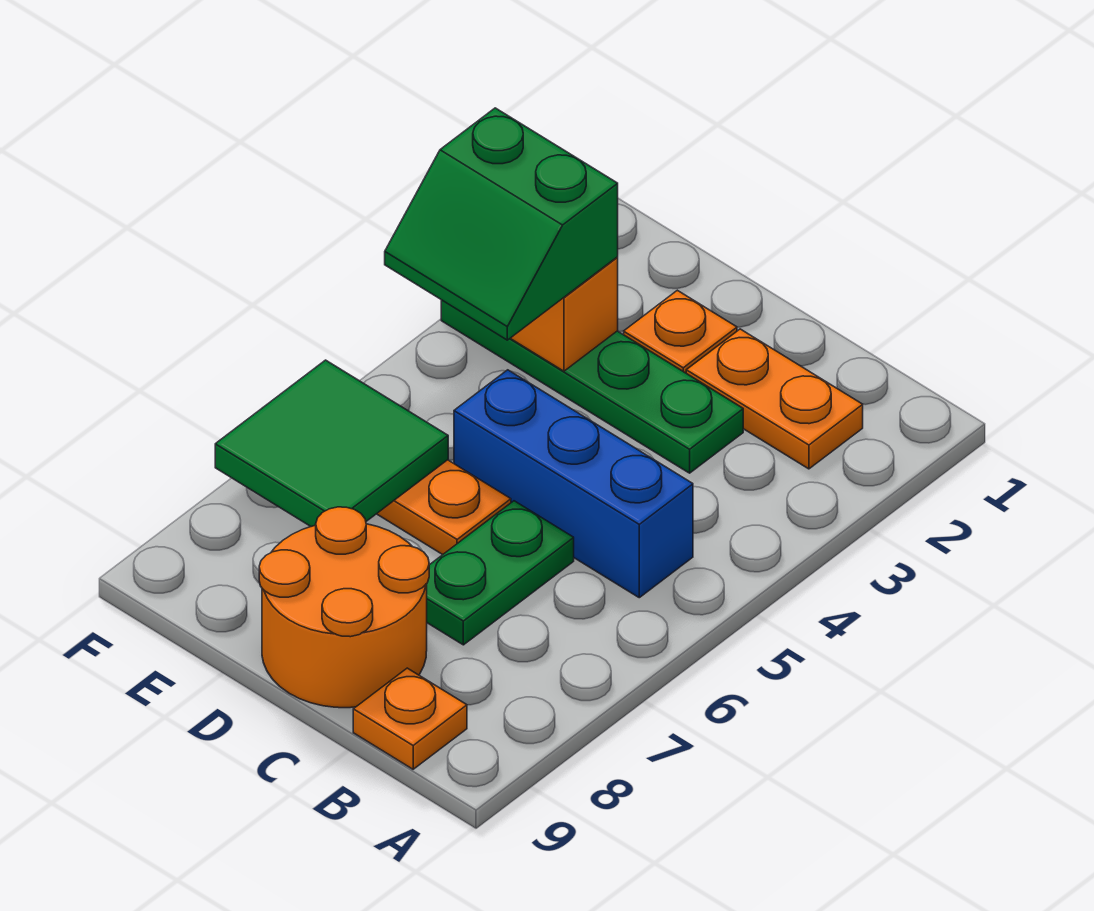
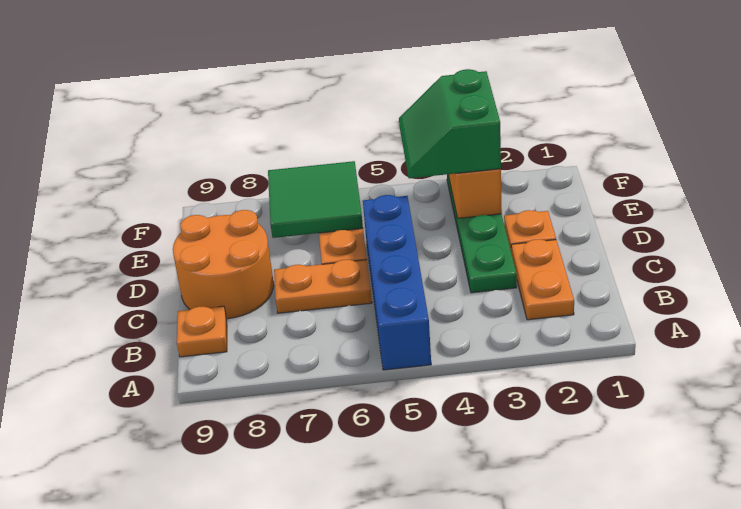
blue 1x3 brick [454,370,693,598] -> blue 1x4 brick [363,195,431,370]
green 1x2 plate [427,501,574,645] -> orange 1x2 plate [274,260,372,313]

